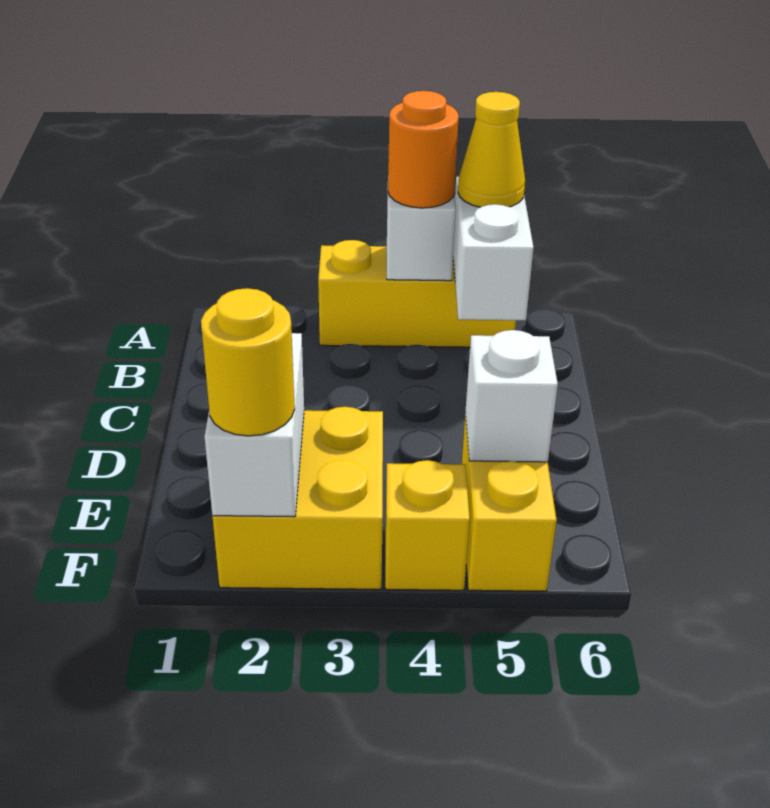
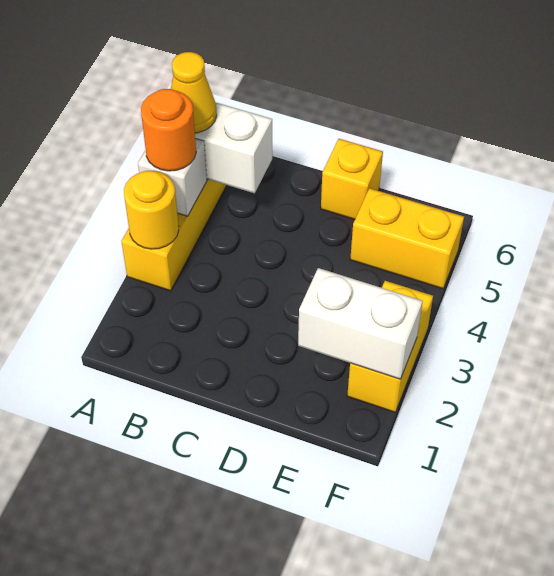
yellow 2x2 brick [212,407,383,589] -> yellow 1x2 brick [347,281,433,412]
white 1x1 brick [465,330,558,462] -> none
yellow 1x1 round brick [201,288,295,436] -> yellow 1x1 round brick moved to [124,171,179,249]
yellow 1x1 brick [385,460,470,590] -> yellow 1x1 brick moved to [321,139,383,219]

